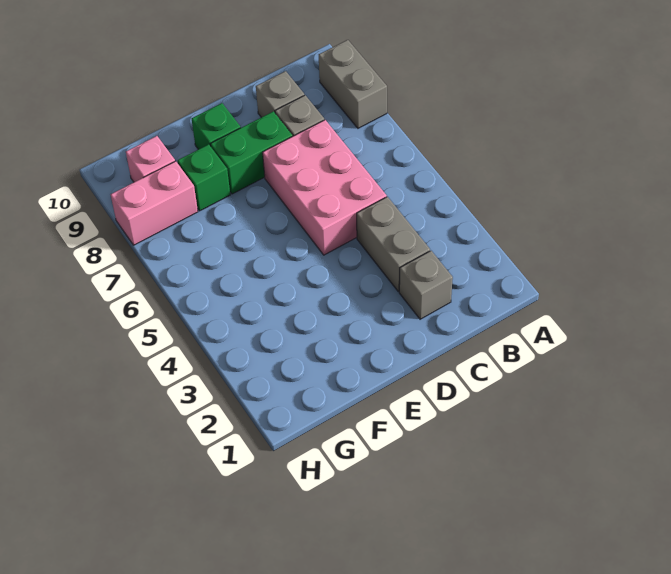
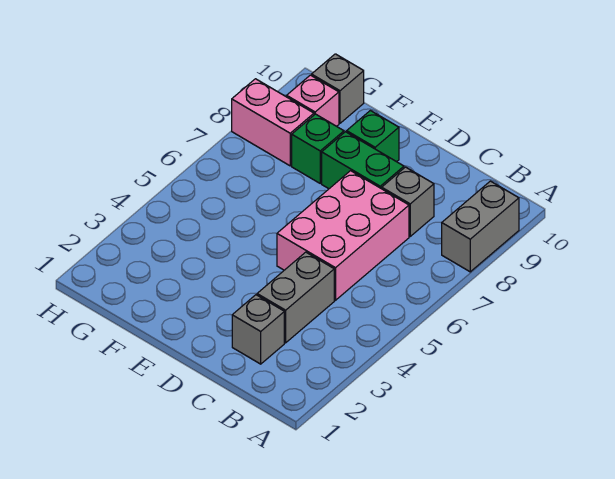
grey 1x1 brick [256,71,304,117] -> grey 1x1 brick moved to [312,54,364,123]

